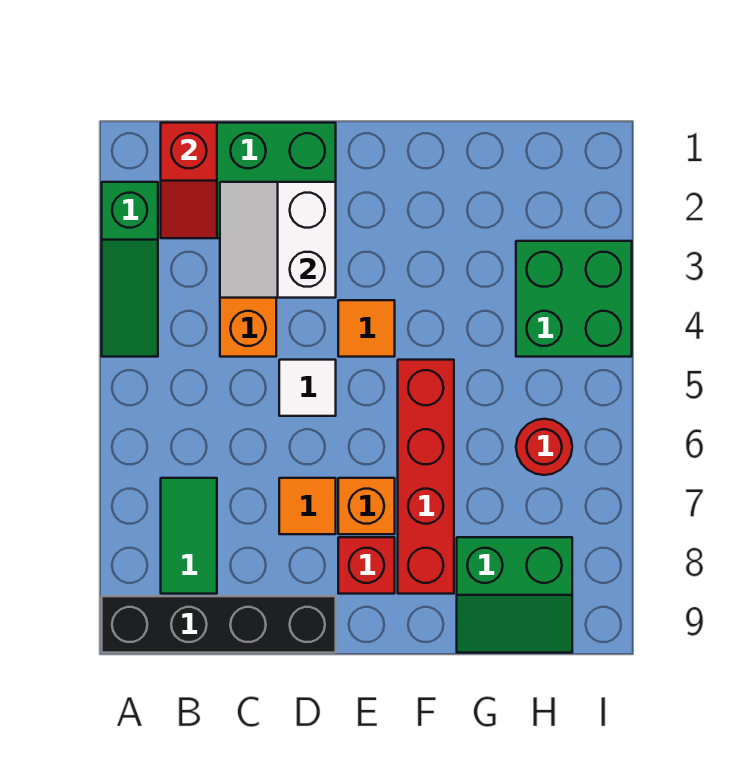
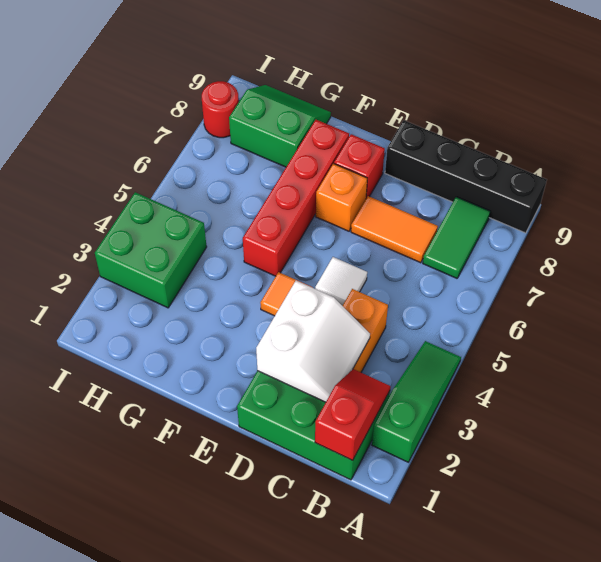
orange 1x1 tile [279,478,336,534] -> orange 1x2 tile [351,196,438,263]
red 1x1 round brick [516,419,572,475] -> red 1x1 round brick moved to [202,81,239,138]

